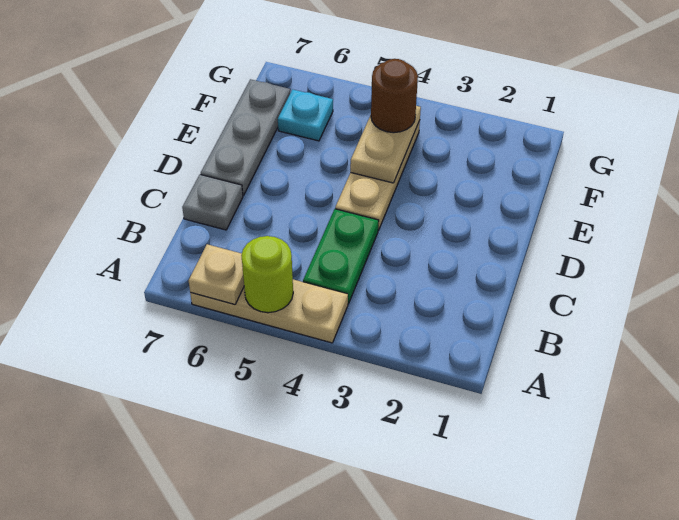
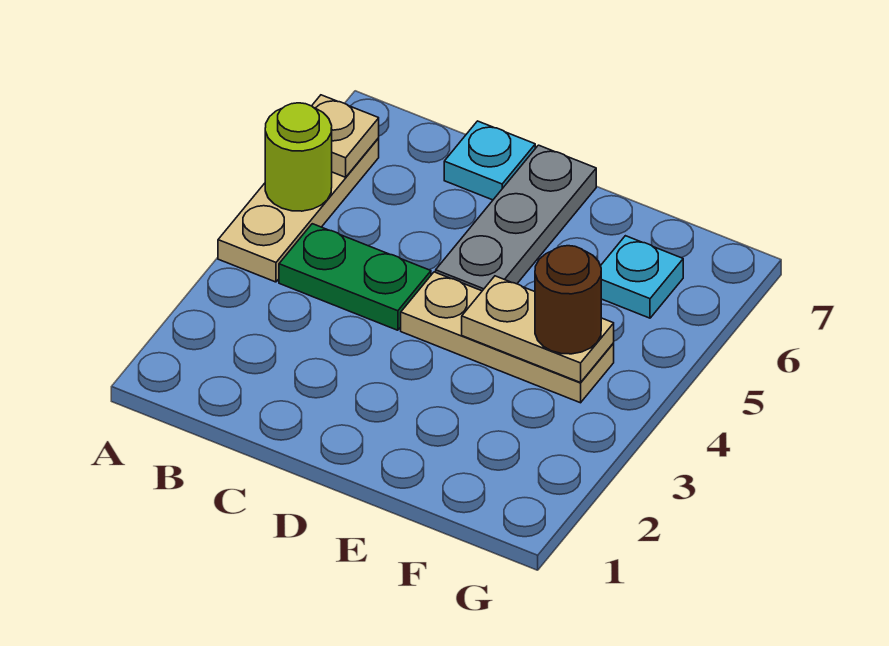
grey 1x1 plate [182,174,243,230] -> cyan 1x1 plate [444,121,535,200]
grey 1x3 plate [201,79,290,195] -> grey 1x3 plate turned to [436,145,596,291]

